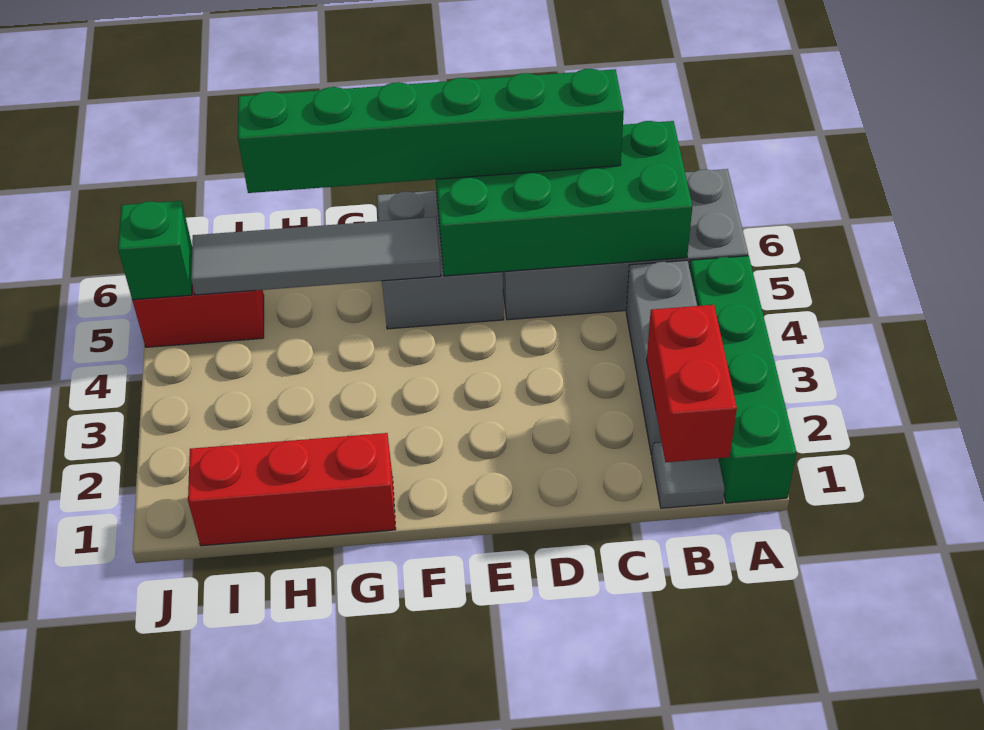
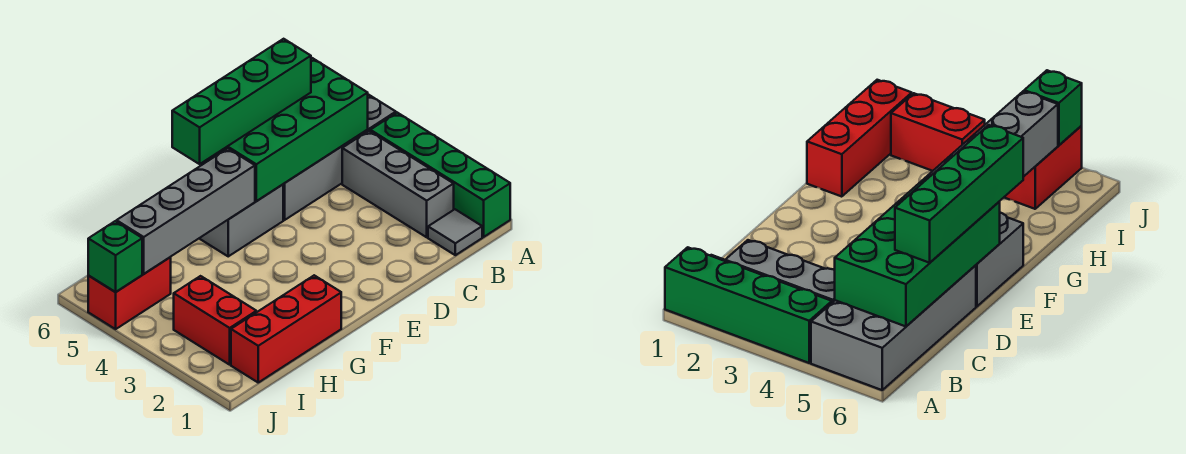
red 1x2 brick [647,305,737,462] -> red 1x2 brick moved to [174,276,256,365]
green 1x6 brick [238,69,624,193] -> green 1x4 brick [172,39,311,164]
grey 1x4 tile [191,217,441,295] -> grey 1x4 brick [117,148,255,274]

